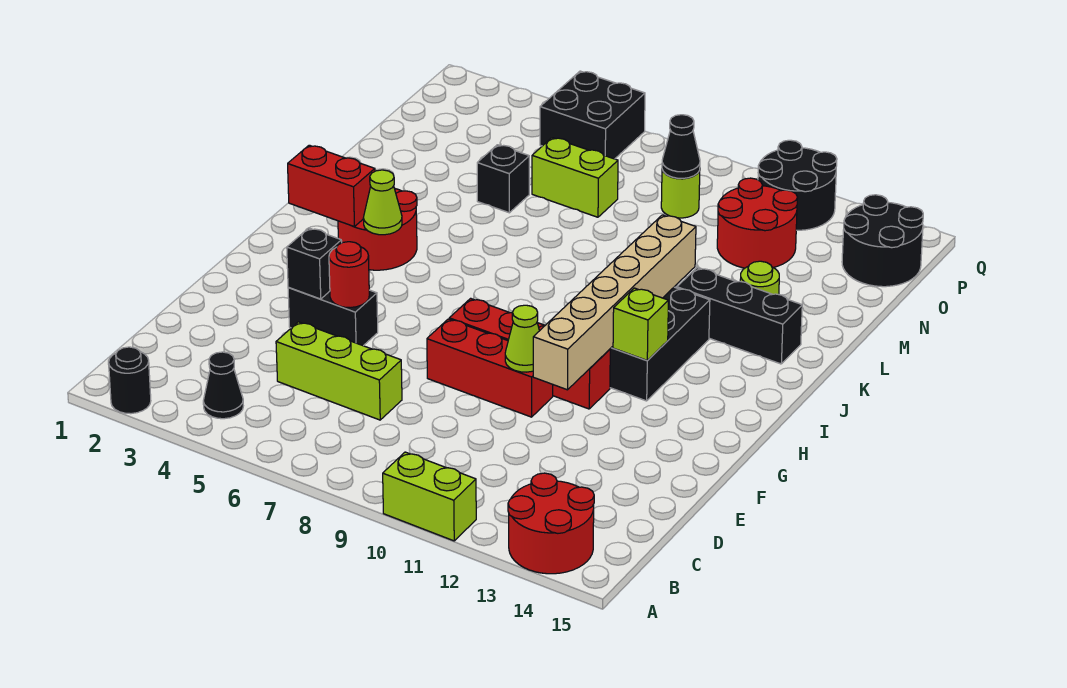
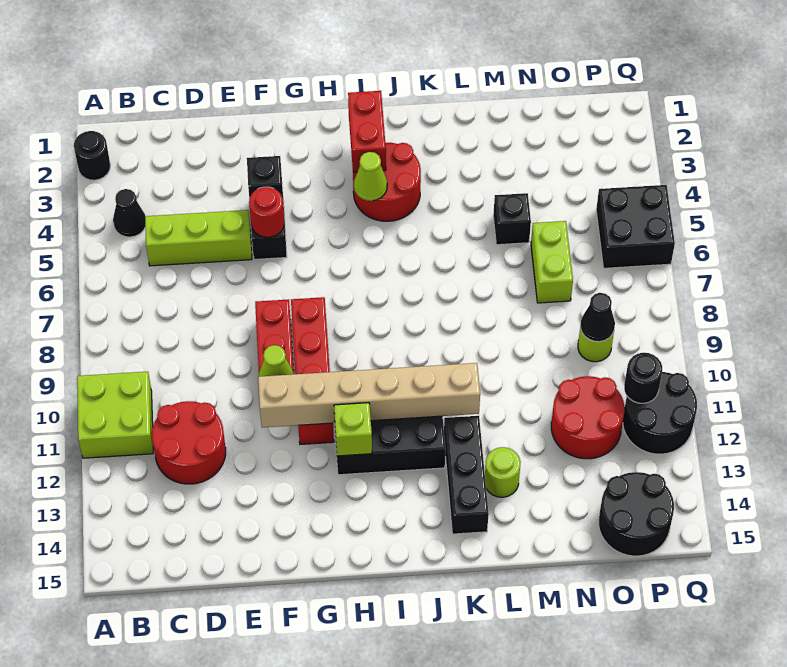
lime 1x2 brick [383,452,476,541] -> lime 2x2 brick [77,372,153,458]
red 2x2 round brick [508,473,594,574] -> red 2x2 round brick moved to [152,401,226,484]
lime 1x3 brick [276,322,402,420] -> lime 1x3 brick turned to [145,210,252,266]
none -> black 1x1 round brick [624,353,662,403]

